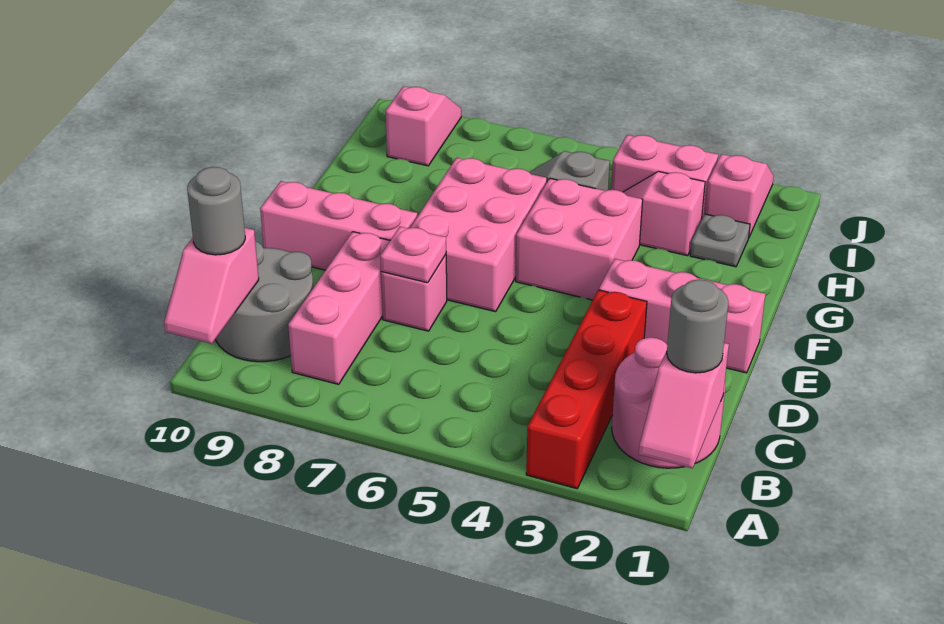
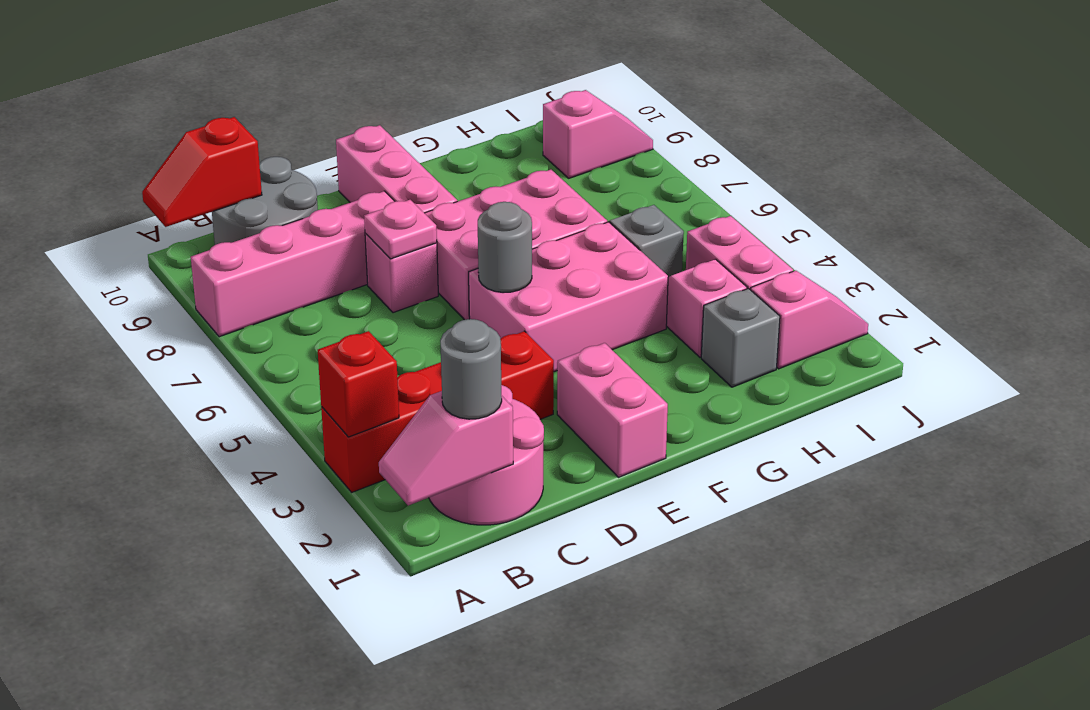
none -> red 1x1 brick [318,331,399,437]
pink 1x2 slope [164,228,259,344] -> red 1x2 slope [142,117,262,227]
pink 1x3 brick [288,232,390,384] -> pink 1x4 brick [191,191,395,337]
grey 1x1 round brick [187,167,245,255] -> grey 1x1 round brick moved to [478,202,532,293]
pink 1x3 brick [599,259,765,373] -> pink 1x2 brick [557,343,668,477]
pink 2x2 brick [516,178,643,300] -> pink 2x3 brick [469,222,668,372]
grey 1x1 plate [690,214,750,267] -> grey 1x1 brick [701,288,780,387]

